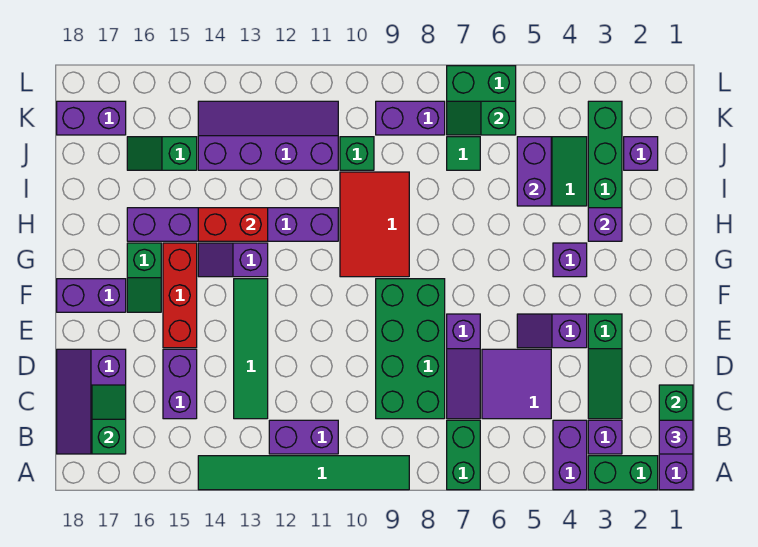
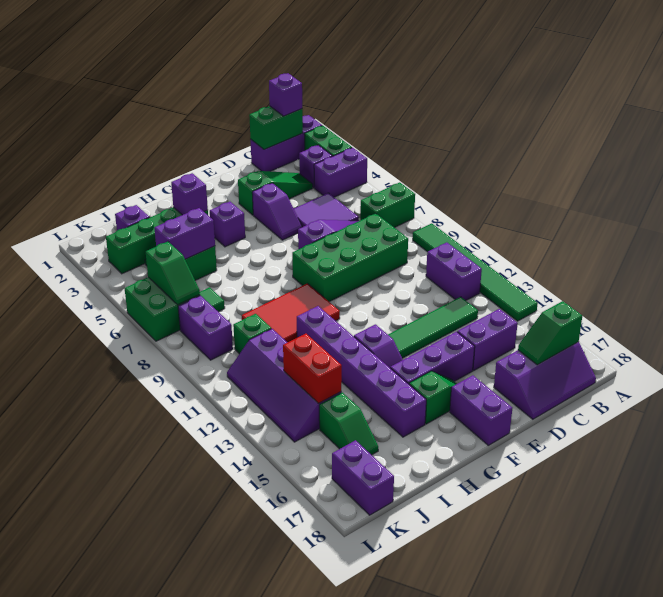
red 1x3 brick [163,243,197,348] -> purple 1x3 brick [390,332,475,384]
red 1x2 brick [198,208,268,241] -> red 1x2 brick moved to [283,334,342,403]

